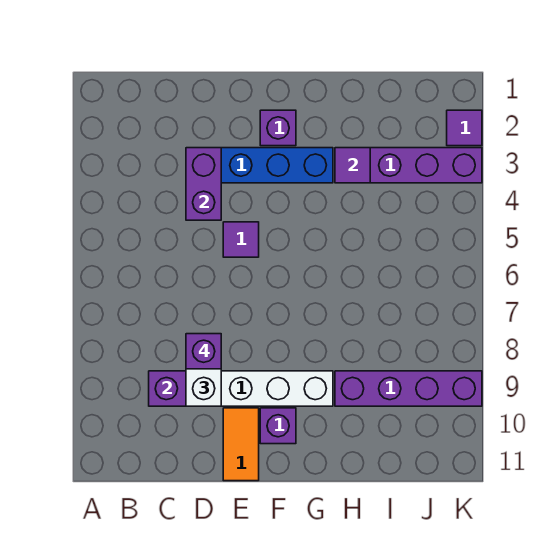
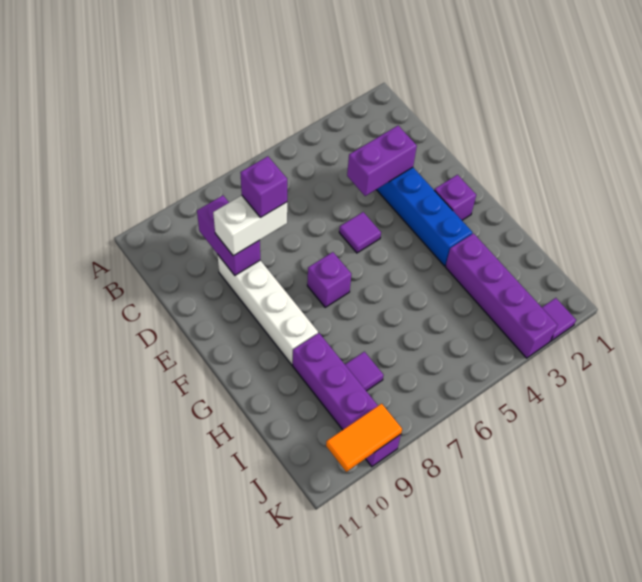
orange 1x2 tile [223,408,259,481] -> orange 1x2 tile moved to [326,404,402,472]
purple 1x1 brick [260,408,296,444] -> purple 1x1 brick moved to [307,252,351,307]
purple 1x1 tile [335,148,370,183] -> purple 1x1 tile moved to [345,352,384,391]

